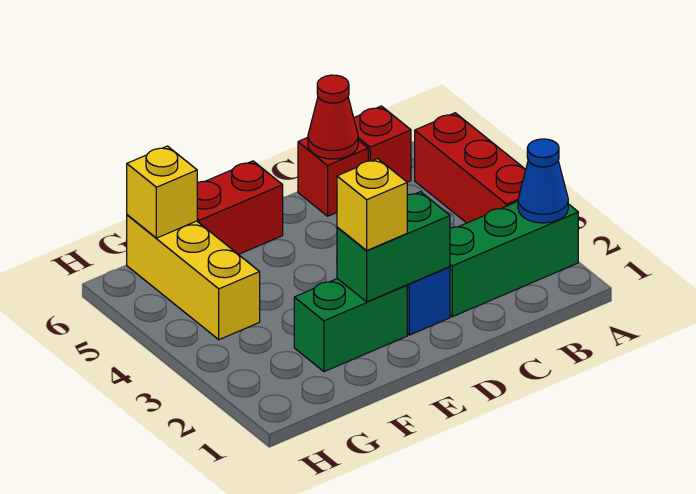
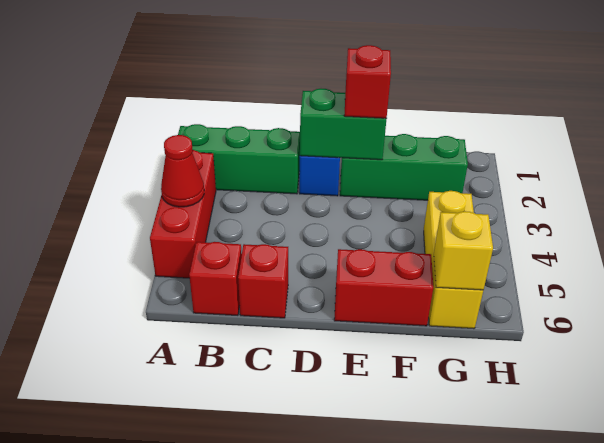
blue 1x1 cone [518,139,568,223] -> none
red 1x1 cone [308,75,358,159] -> red 1x1 cone moved to [161,135,204,207]
green 1x2 brick [294,279,407,372] -> green 1x3 brick [340,134,468,200]
yellow 1x1 brick [337,159,407,250] -> red 1x1 brick [344,45,391,118]

